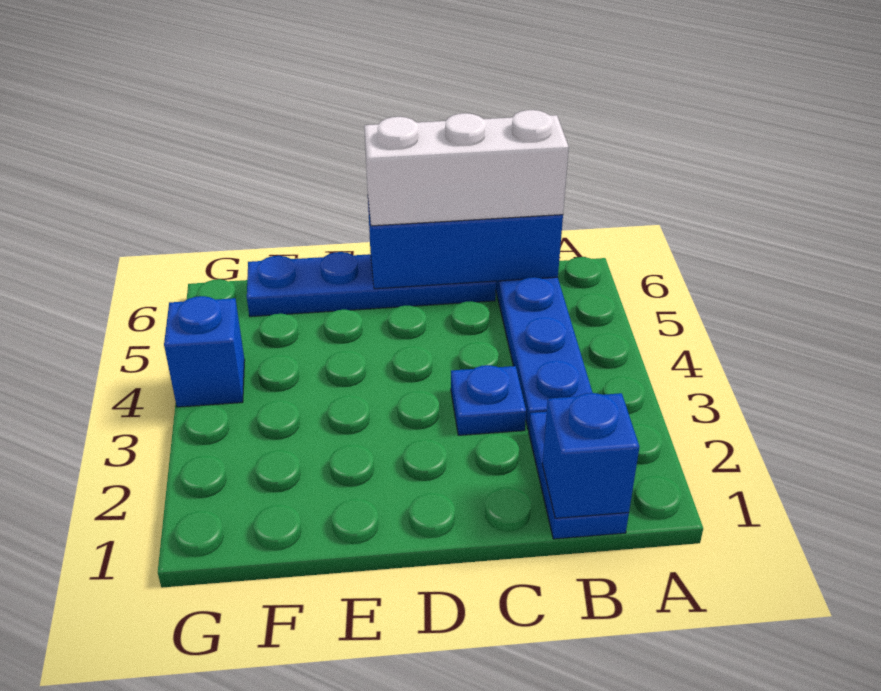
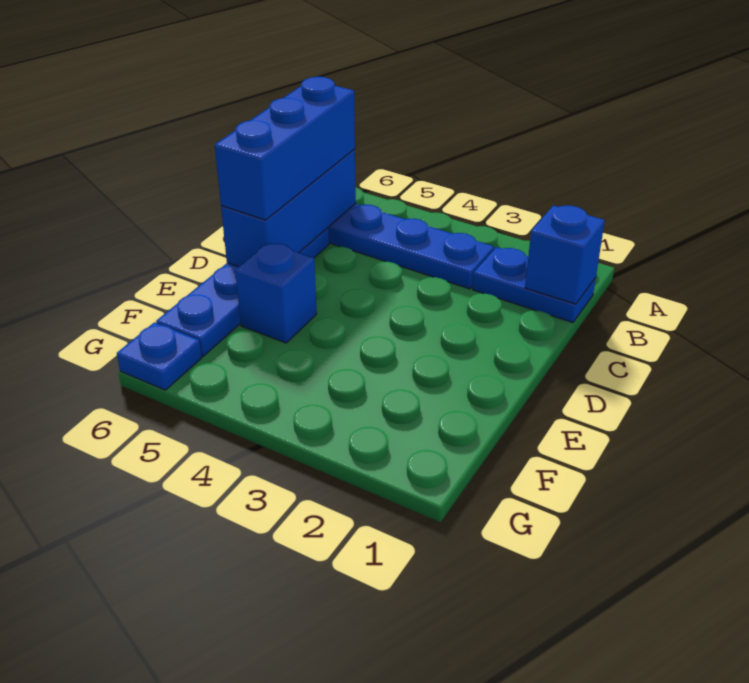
white 1x3 brick [364,110,569,226] -> blue 1x3 brick [215,77,355,220]
blue 1x1 plate [451,365,526,435] -> blue 1x1 plate moved to [117,322,202,390]
blue 1x1 brick [164,296,245,407] -> blue 1x1 brick moved to [236,243,317,343]

